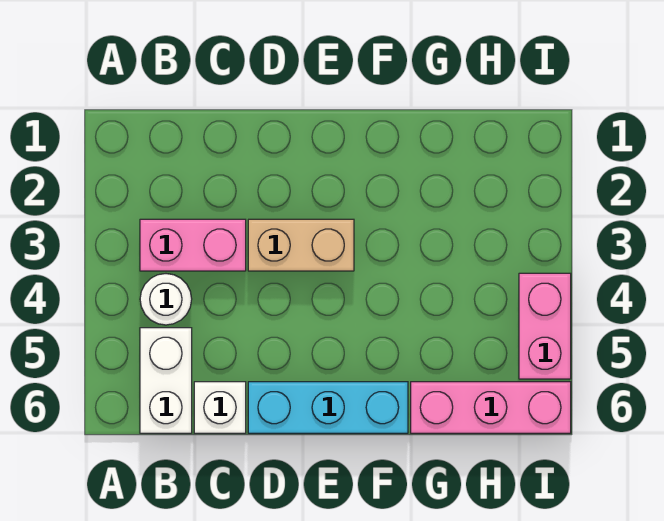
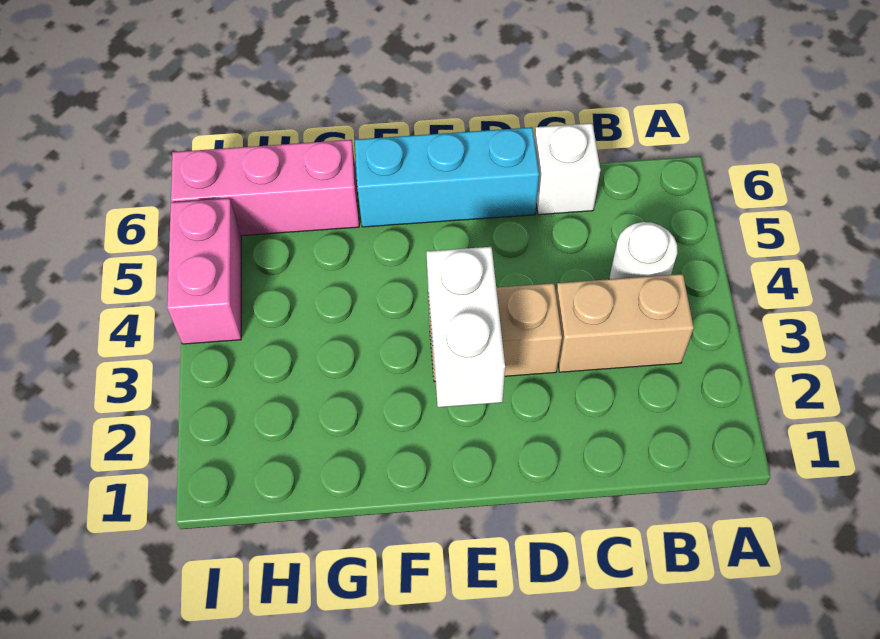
pink 1x2 brick [140,219,246,271] -> tan 1x2 brick [556,274,694,372]
white 1x2 brick [140,328,192,433] -> white 1x2 brick moved to [426,247,505,407]

